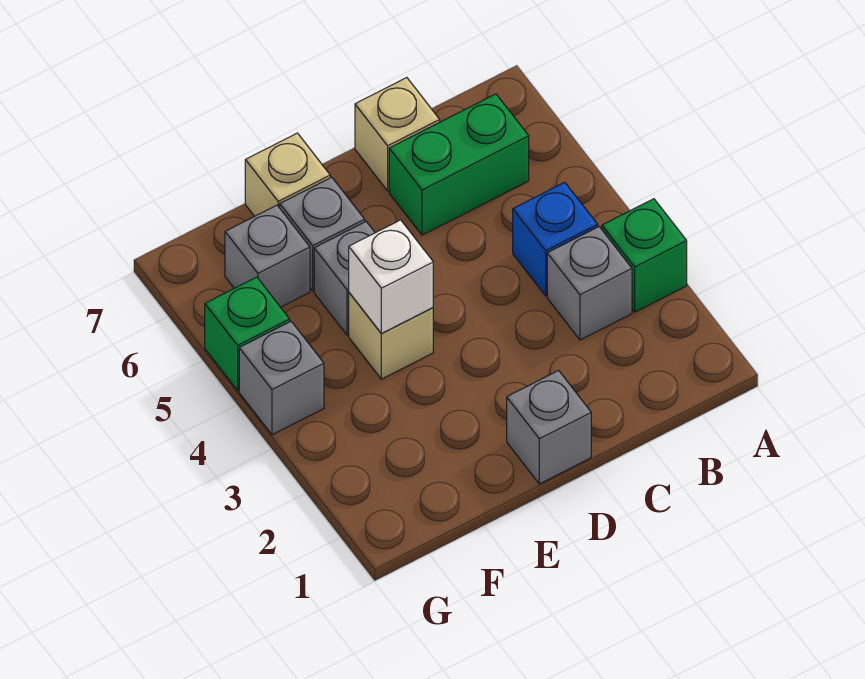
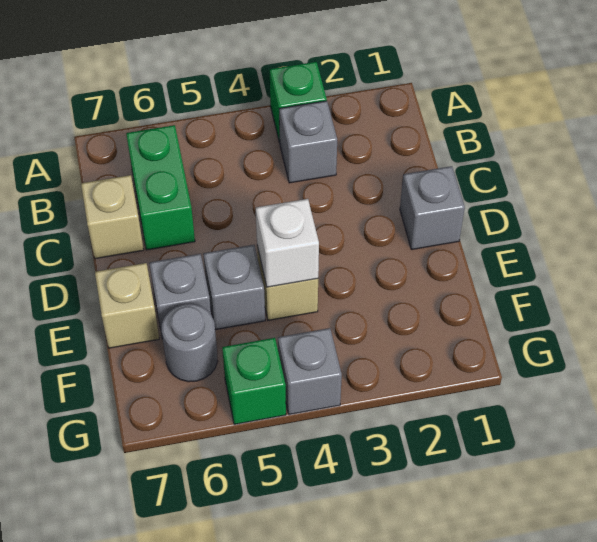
blue 1x1 brick [513,182,598,296] -> none
grey 1x1 brick [225,205,310,307] -> grey 1x1 round brick [162,304,217,382]

